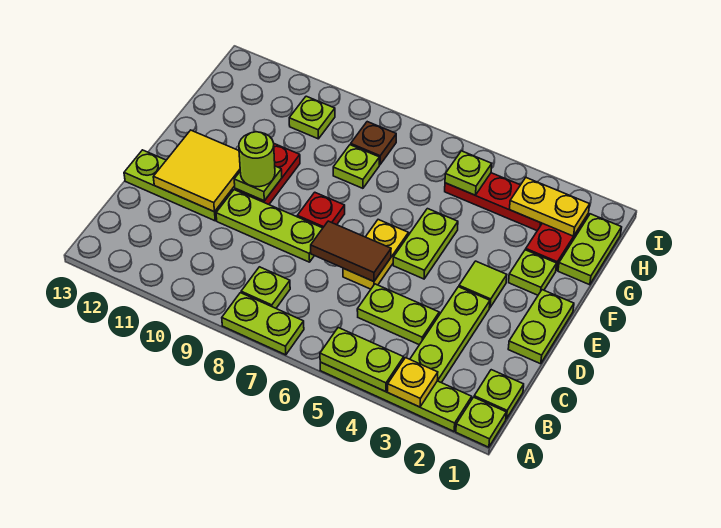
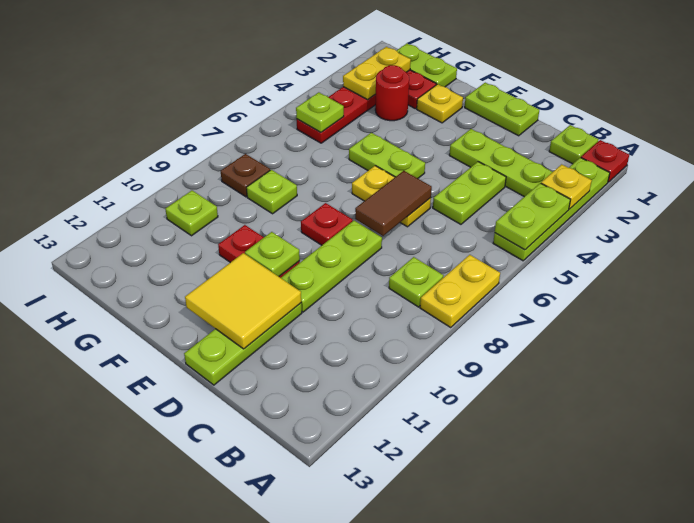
lime 1x1 plate [456,397,506,447] -> red 1x1 plate [581,140,629,182]
lime 1x2 plate [222,293,304,355] -> yellow 1x2 plate [420,255,500,327]
lime 1x1 tile [459,261,507,308] -> none
lime 1x1 round brick [239,132,275,187] -> none
lime 1x1 plate [509,250,557,295] -> yellow 1x1 plate [417,84,463,123]
none -> red 1x1 round brick [375,65,409,121]

